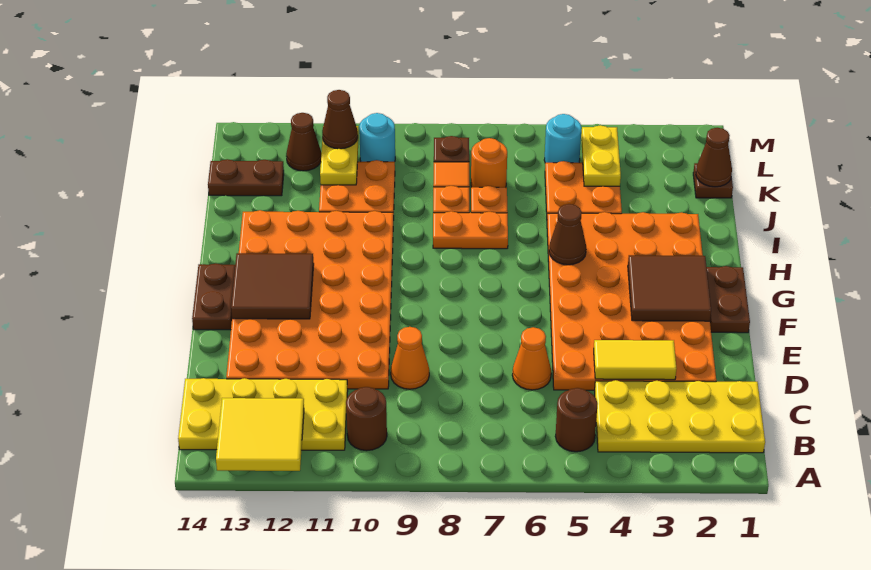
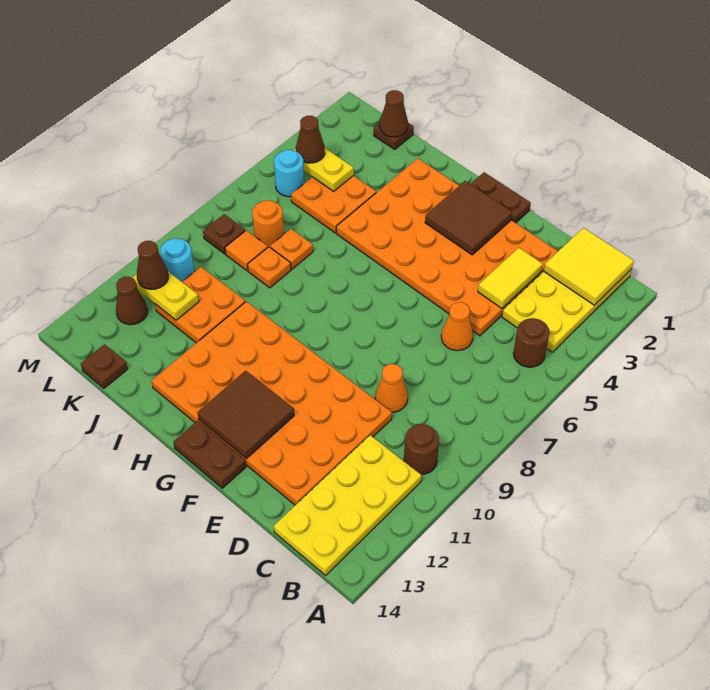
yellow 2x2 tile [216,398,304,471] -> yellow 2x2 tile moved to [544,228,634,305]
brown 1x1 cone [549,204,586,265] -> brown 1x1 cone moved to [296,116,325,163]
orange 1x2 plate [433,211,508,249] -> none
brown 1x2 plate [208,159,284,196] -> brown 1x1 plate [81,344,128,388]

